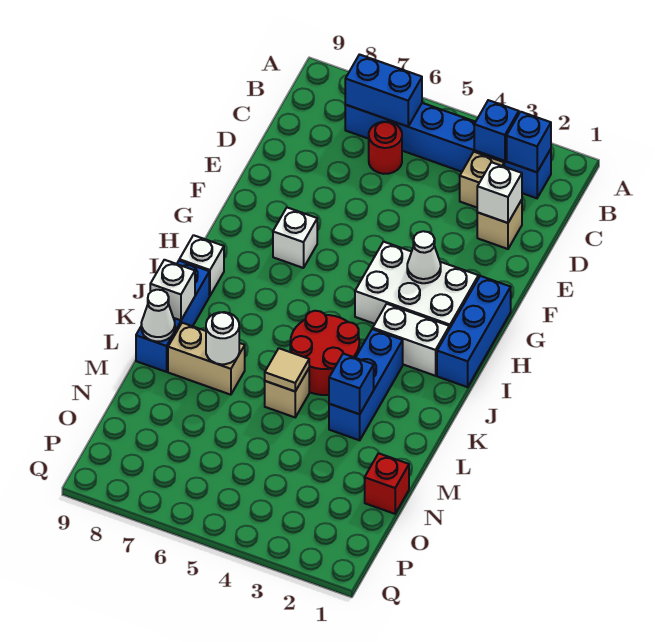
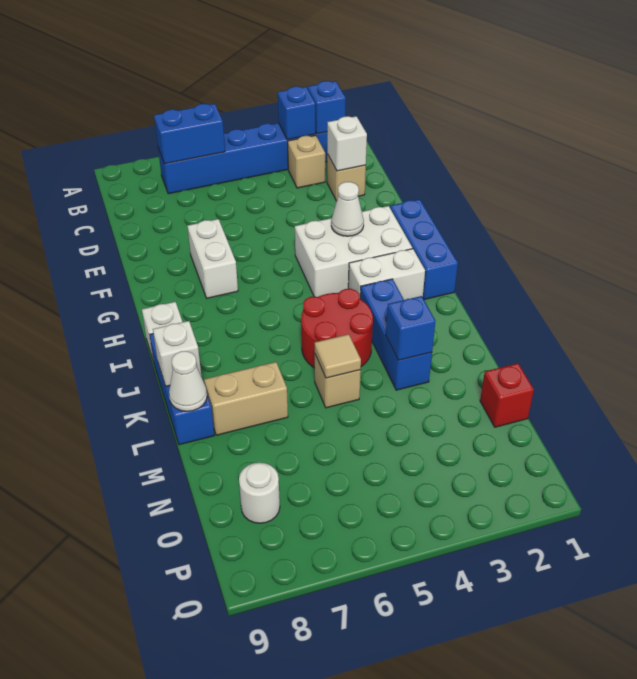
red 1x1 round brick [369,122,402,174] -> none
white 1x1 brick [273,208,317,268] -> white 1x2 brick [187,219,238,298]
white 1x1 round brick [206,312,239,364] -> white 1x1 round brick moved to [239,463,280,523]

